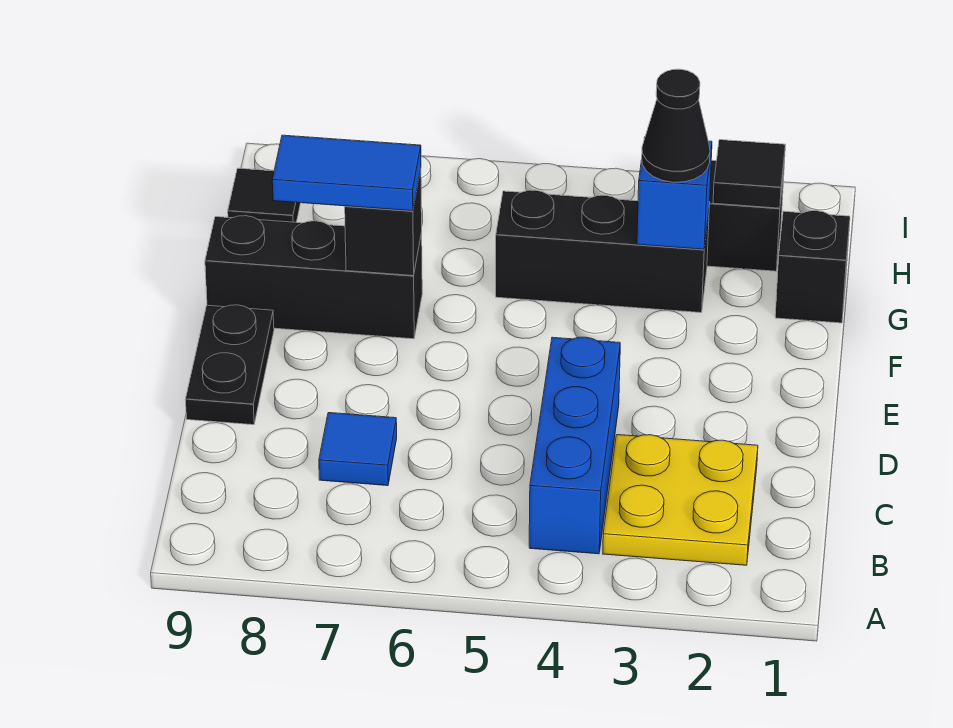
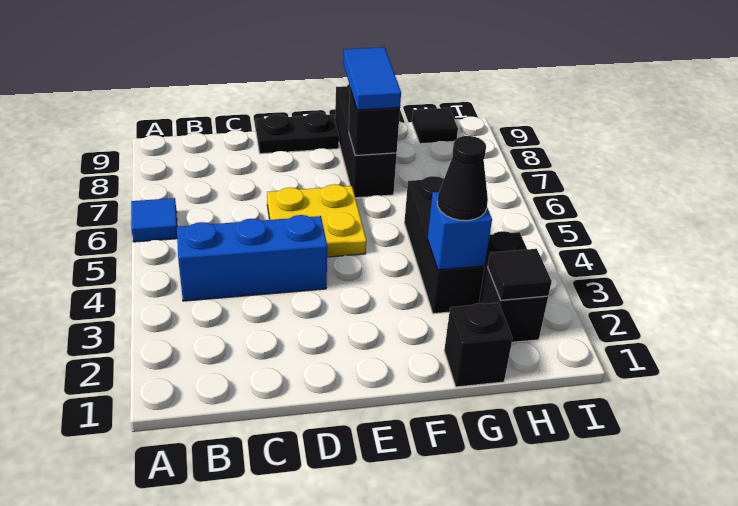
yellow 2x2 plate [603,435,758,565] -> yellow 2x2 plate moved to [267,184,366,257]
blue 1x1 tile [319,413,397,486] -> blue 1x1 tile moved to [131,198,177,242]

